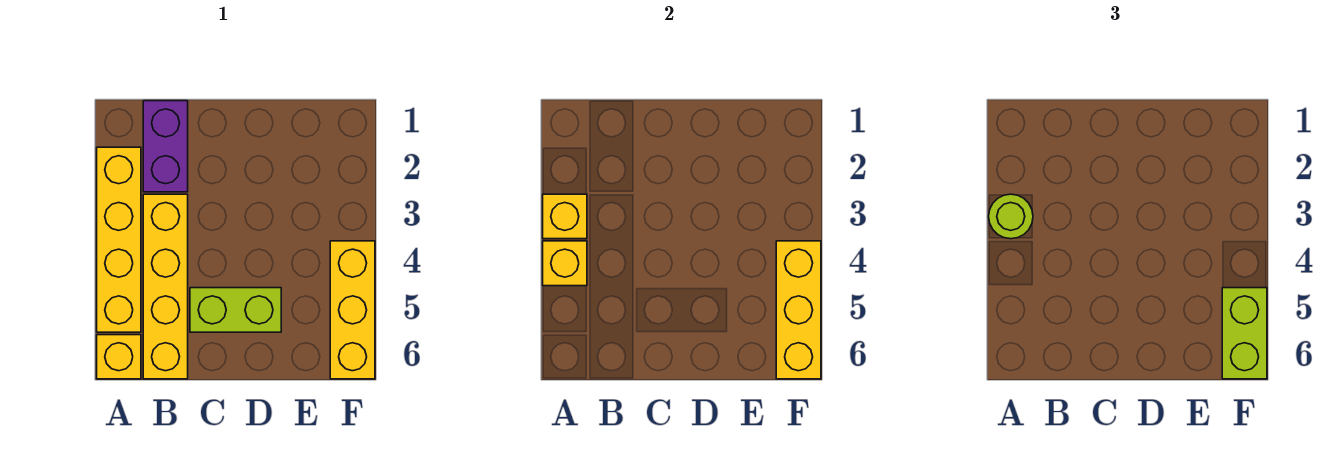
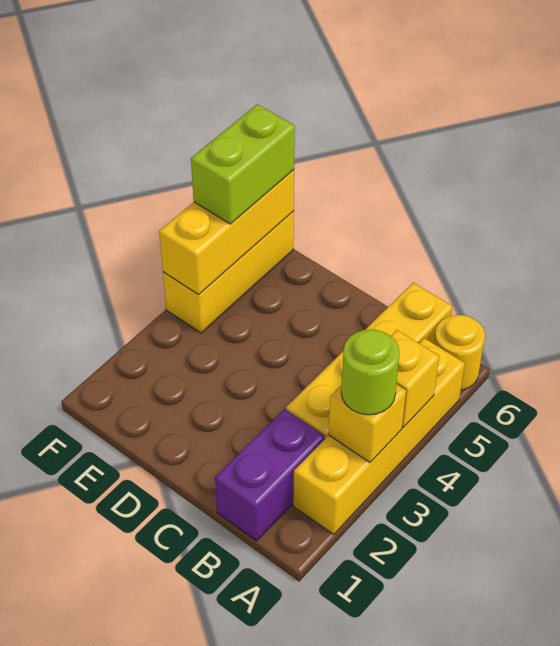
yellow 1x1 brick [97,335,141,379] -> yellow 1x1 round brick [434,315,485,390]
lime 1x2 brick [190,288,281,332] -> none

